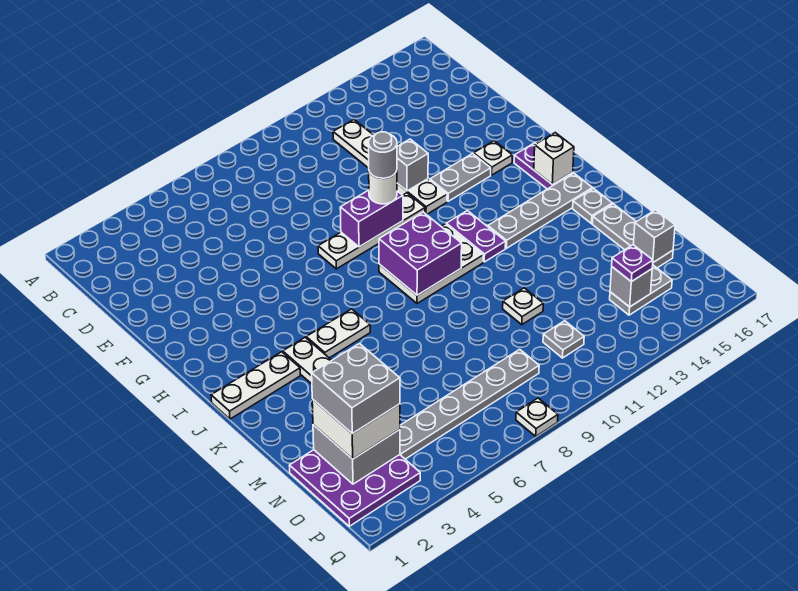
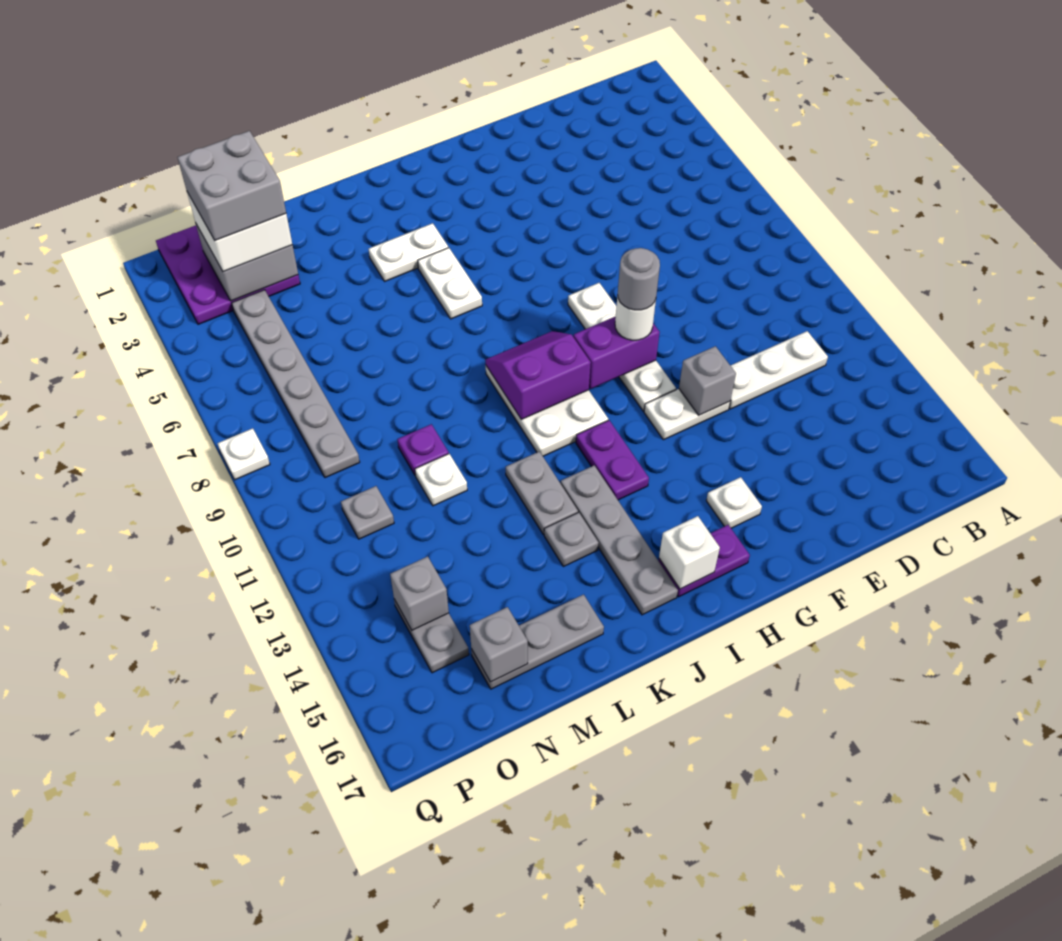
purple 1x2 brick [340,190,403,247] -> purple 1x2 brick turned to [573,316,660,389]
grey 1x2 plate [430,154,491,201] -> grey 1x2 plate moved to [506,452,578,535]
purple 2x2 brick [379,212,462,295] -> purple 2x2 slope [485,331,591,419]
purple 1x2 plate [446,211,506,262] -> purple 1x2 plate turned to [576,420,649,500]
white 1x3 plate [211,352,300,419] -> none
grey 1x1 plate [573,188,612,224] -> grey 1x1 plate moved to [544,513,598,567]
purple 1x1 plate [612,245,653,282] -> purple 1x1 plate moved to [397,424,449,475]

